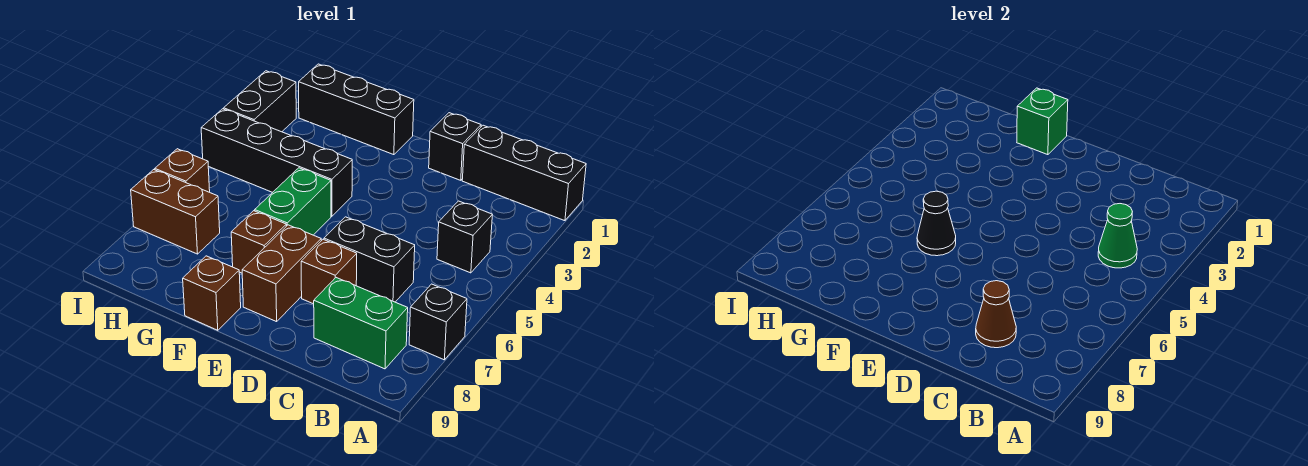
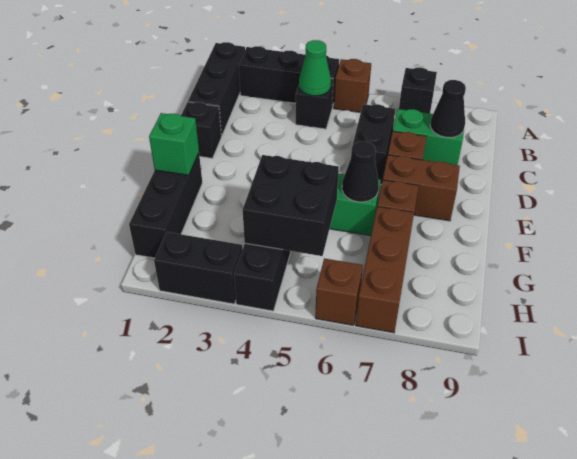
none -> black 1x3 brick [239,46,339,107]
green 1x2 brick [314,278,408,369] -> green 1x2 brick turned to [393,109,464,165]
brown 1x1 cone [976,281,1016,348] -> black 1x1 cone [430,80,466,138]
brown 1x1 brick [183,256,241,330] -> brown 1x1 brick moved to [334,59,371,113]
none -> black 2x2 brick [243,155,339,256]
brown 1x2 brick [131,170,220,254] -> brown 1x3 brick [356,207,414,333]

